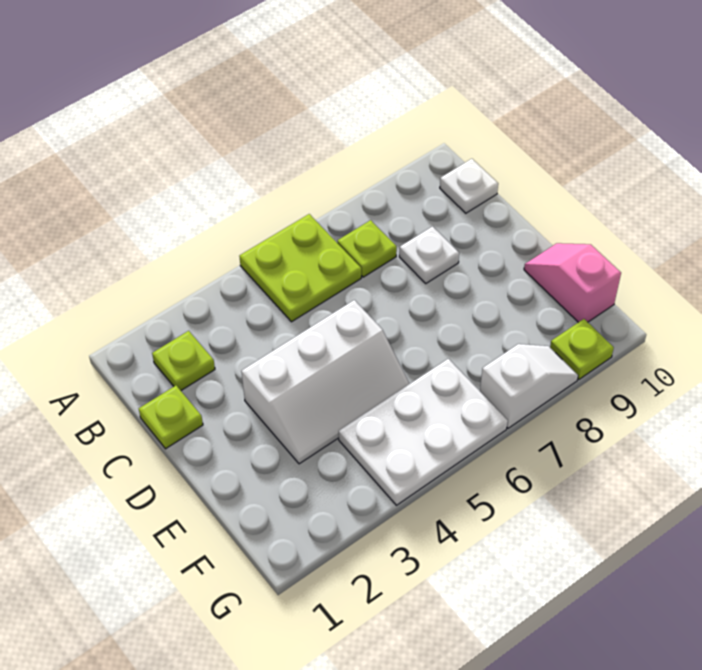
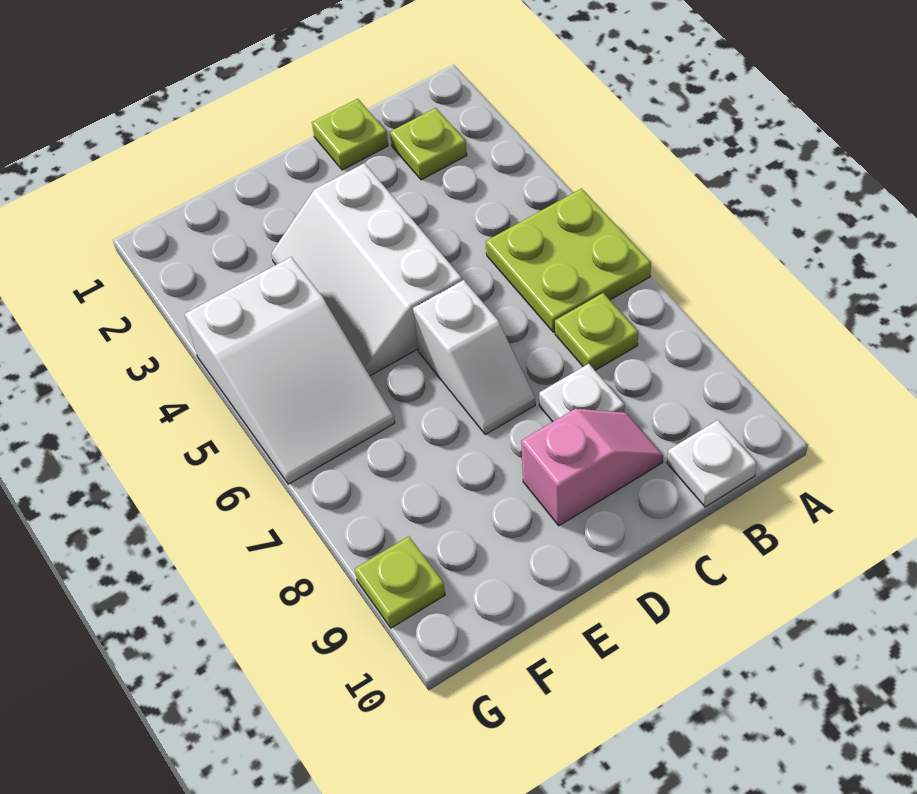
pink 1x2 slope [524,243,621,322] -> pink 1x2 slope moved to [521,409,663,526]
white 2x3 plate [339,359,508,505] -> white 2x3 slope [185,257,395,484]
white 1x2 slope [480,344,578,428] -> white 1x2 slope moved to [413,280,535,434]

